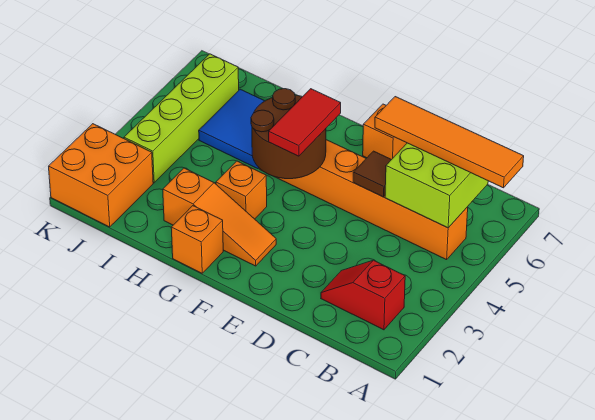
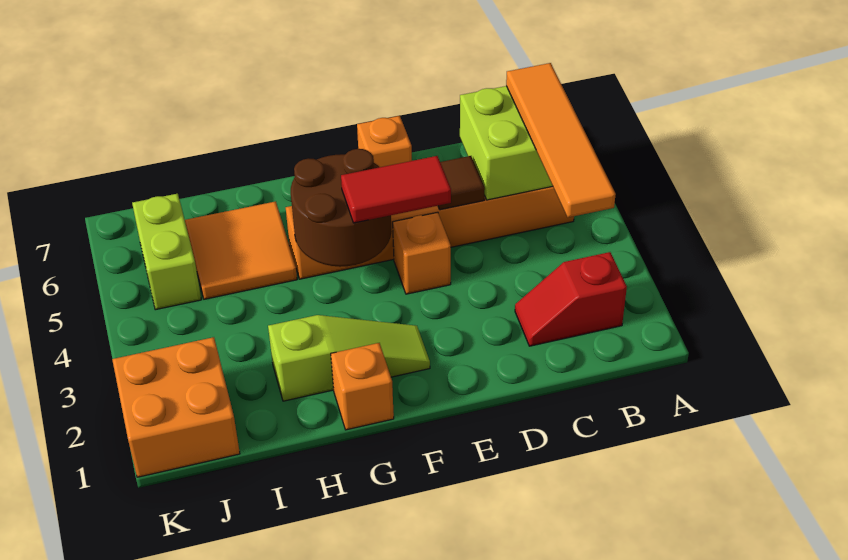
orange 1x4 tile [375,97,524,188] -> orange 1x4 tile turned to [506,63,616,217]
orange 1x3 slope [163,168,276,266] -> lime 1x3 slope [268,315,430,401]
red 1x2 tile [269,89,341,156] -> red 1x2 tile turned to [341,156,451,223]
orange 1x1 brick [216,161,267,219] -> orange 1x1 brick moved to [393,212,451,294]
blue 2x2 tile [199,89,264,169] -> orange 2x2 tile [185,201,297,299]
lime 1x4 brick [124,54,239,183] -> lime 1x2 brick [132,194,201,310]

